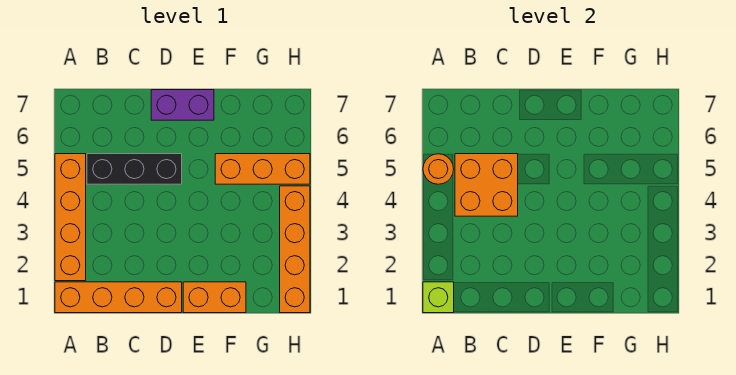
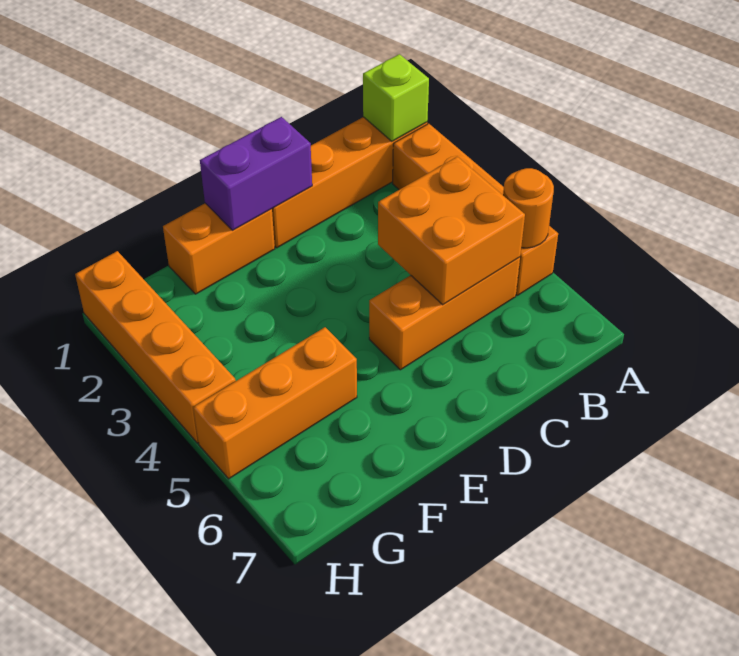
black 1x3 brick [87,154,182,184] -> orange 1x3 brick [369,257,520,370]
purple 1x2 brick [151,90,214,120] -> purple 1x2 brick moved to [200,117,312,230]

